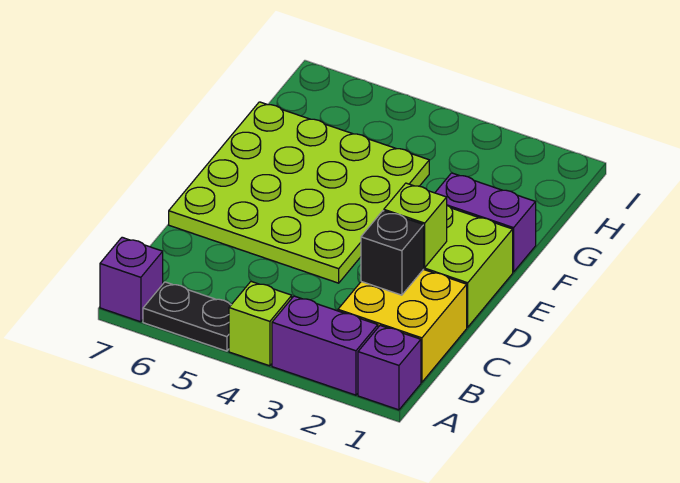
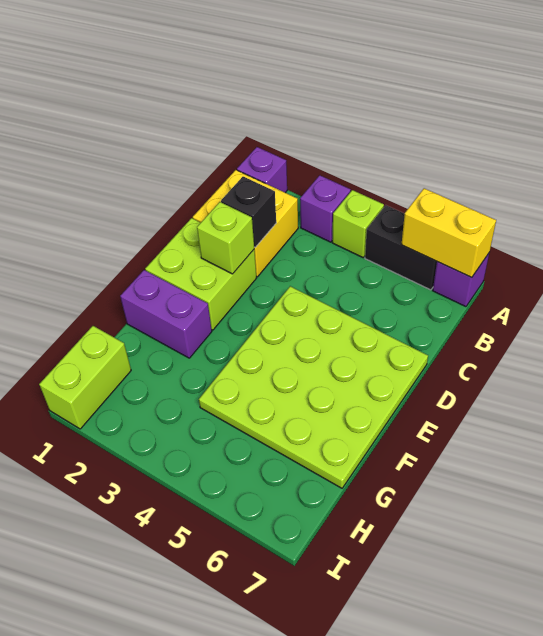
purple 1x2 brick [272,296,378,395] -> purple 1x1 brick [300,175,351,242]
black 1x2 plate [143,282,231,351] -> black 1x2 brick [365,205,437,290]
none -> yellow 1x2 brick [401,188,496,278]
none -> lime 1x2 brick [39,326,131,429]

